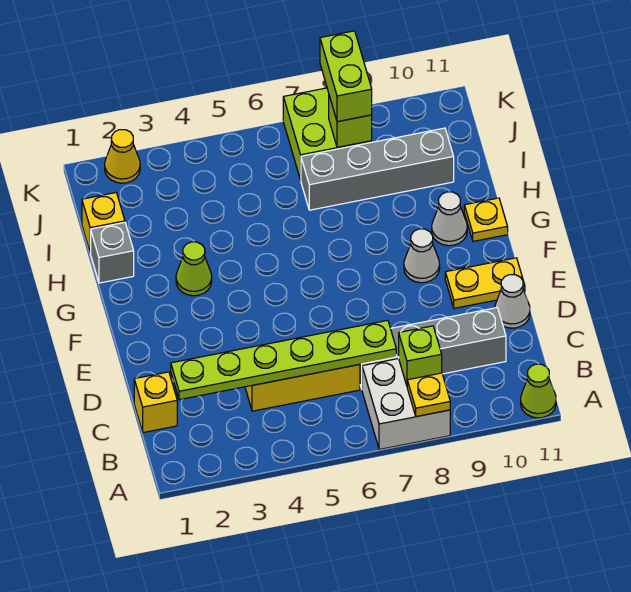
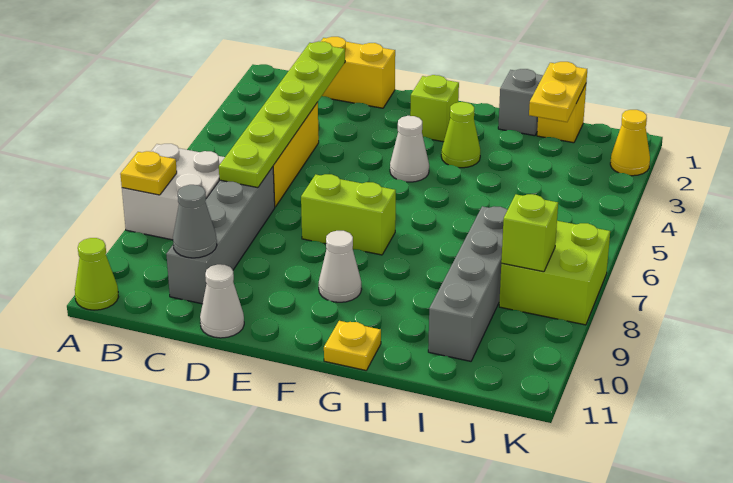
lime 1x1 brick [399,326,442,385] -> lime 1x1 brick moved to [410,75,459,142]
yellow 1x1 brick [134,372,177,433] -> yellow 1x2 brick [321,37,395,108]
none -> grey 1x1 cone [173,185,217,258]
yellow 1x2 plate [445,258,525,308] -> yellow 1x2 plate moved to [529,62,587,122]
white 1x1 cone [432,192,467,246] -> white 1x1 cone moved to [390,116,429,182]
lime 1x2 brick [320,31,372,122] -> lime 1x2 brick moved to [301,174,396,255]

